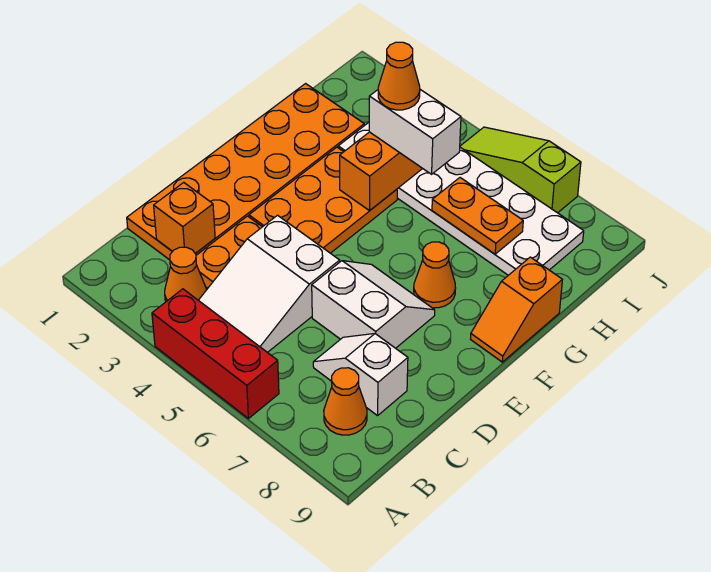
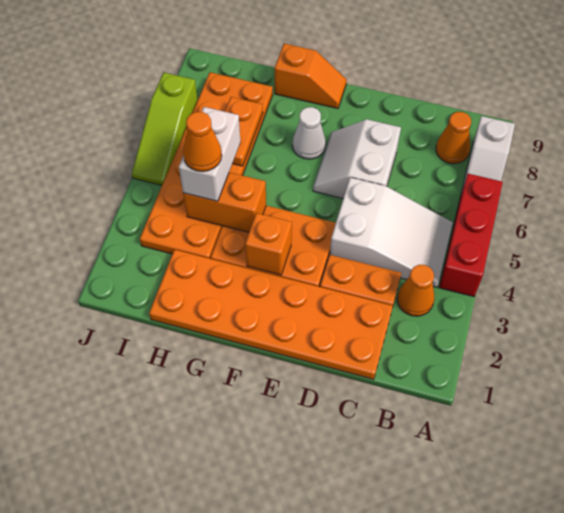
orange 1x1 brick [154,182,215,253] -> orange 1x1 brick moved to [245,213,292,275]
white 1x2 slope [313,334,408,416] -> white 1x2 slope moved to [462,116,515,190]
orange 1x1 cone [414,242,456,308] -> white 1x1 cone [292,107,326,159]
white 2x6 plate [338,123,584,275] -> orange 2x6 plate [140,72,273,259]

